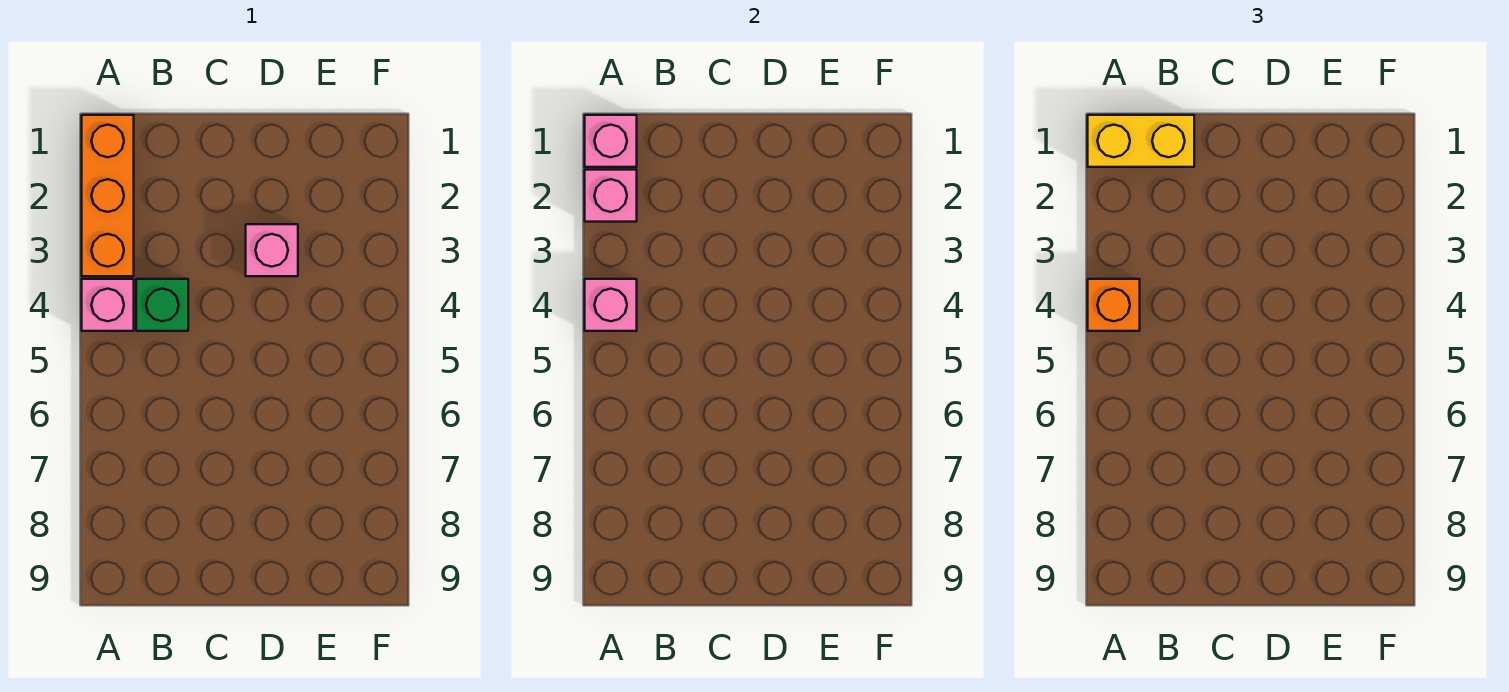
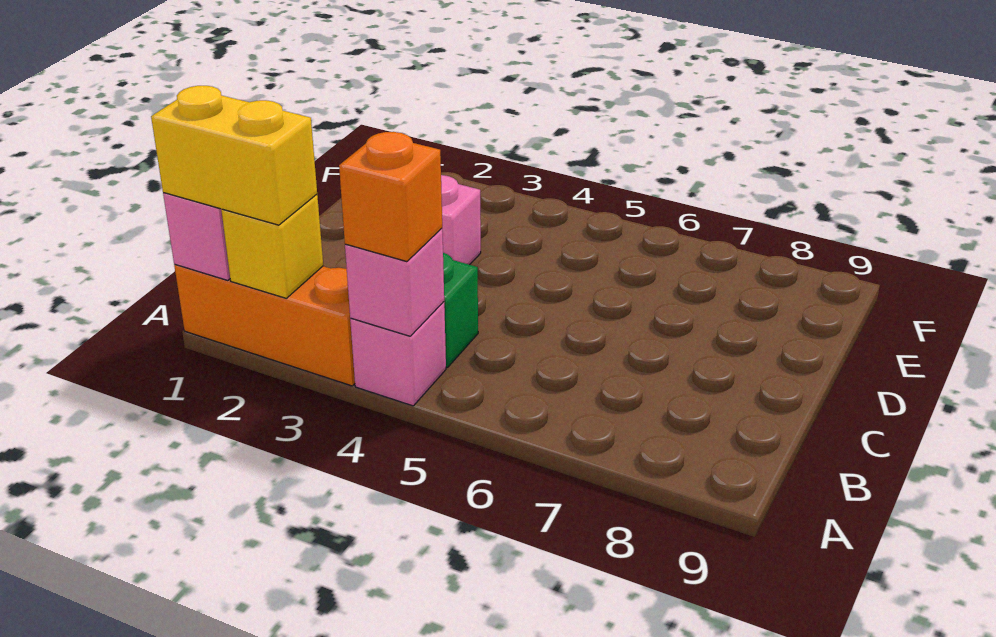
yellow 1x2 brick [1088,115,1194,167] -> yellow 1x2 brick turned to [151,86,317,225]
pink 1x1 brick [585,170,637,222] -> yellow 1x1 brick [221,194,323,298]

